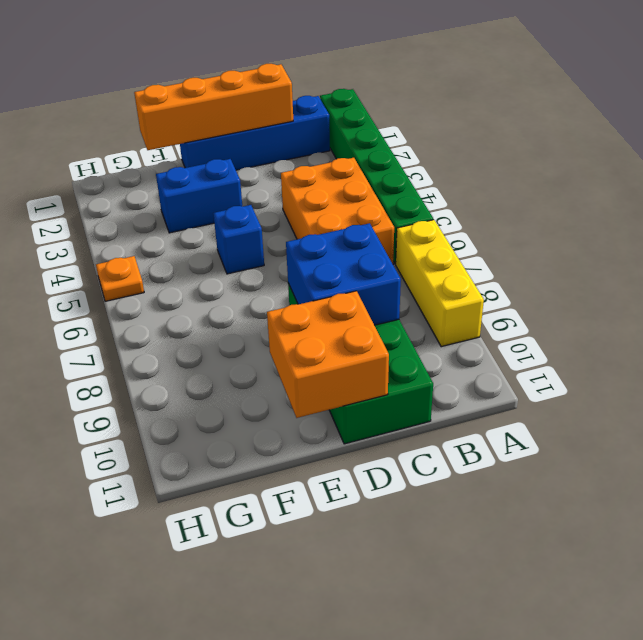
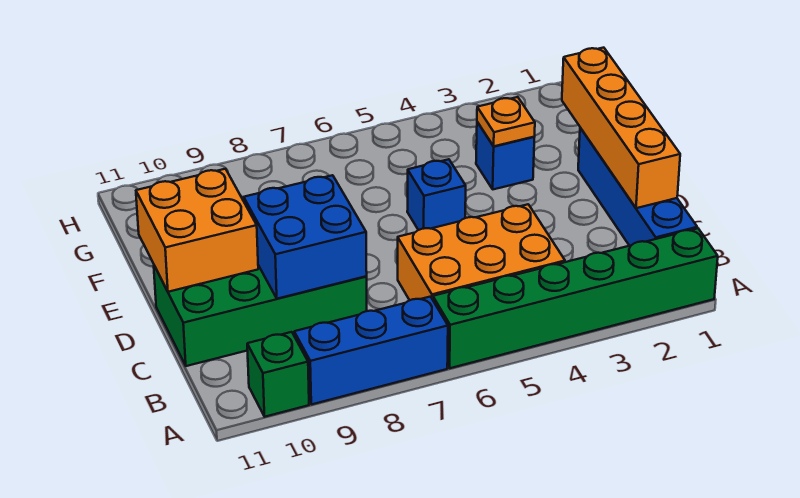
yellow 1x3 brick [396,220,484,347] -> blue 1x3 brick [294,297,448,404]
none -> green 1x1 brick [247,332,309,417]
blue 1x2 brick [156,159,242,233] -> blue 1x1 brick [476,122,534,189]
orange 1x1 plate [96,256,144,301] -> orange 1x1 plate moved to [477,97,535,146]

